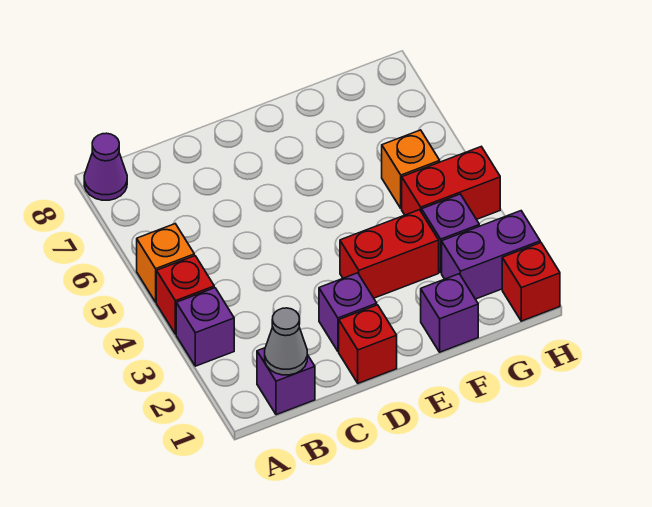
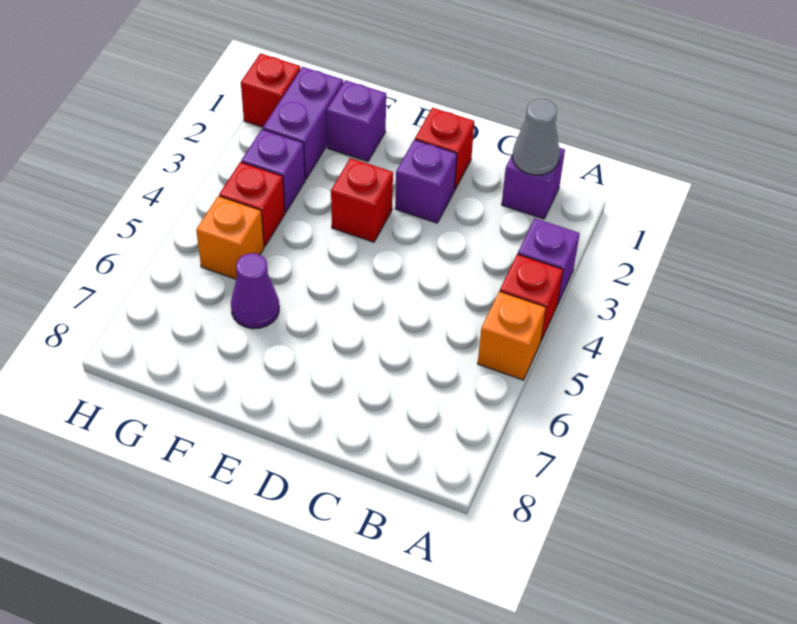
purple 1x1 cone [84,133,127,200] -> purple 1x1 cone moved to [231,253,279,329]
red 1x2 brick [340,210,439,298] -> red 1x1 brick [331,158,393,242]
purple 1x2 brick [442,211,540,299] -> purple 1x2 brick turned to [263,67,343,179]
red 1x2 brick [402,147,500,219] -> red 1x1 brick [219,162,285,246]

